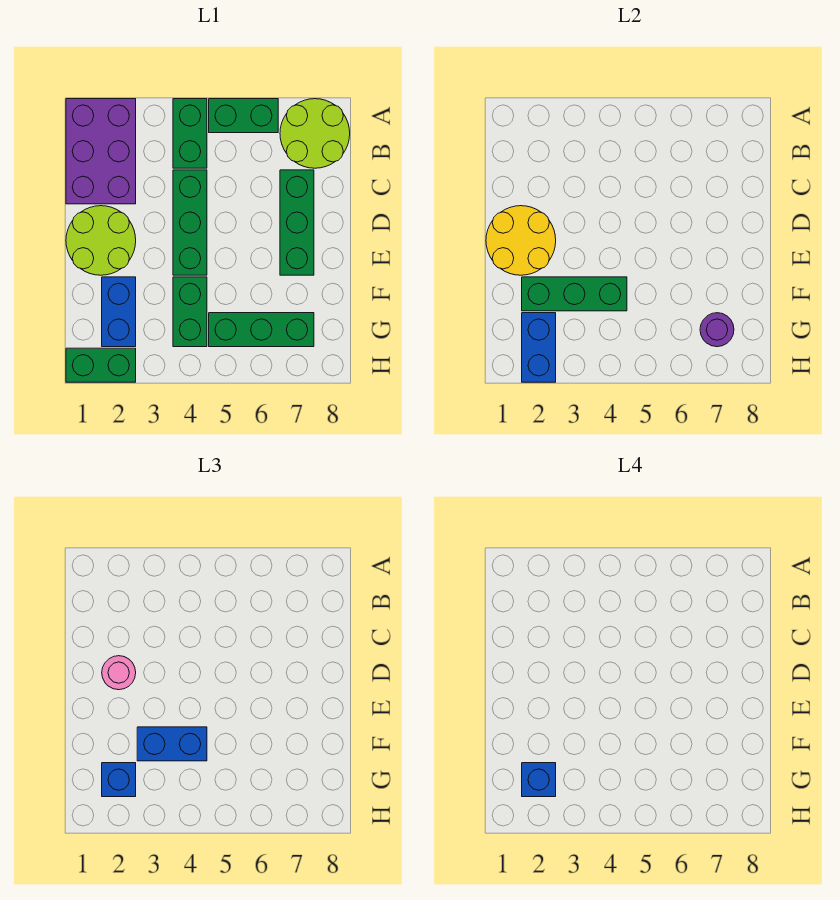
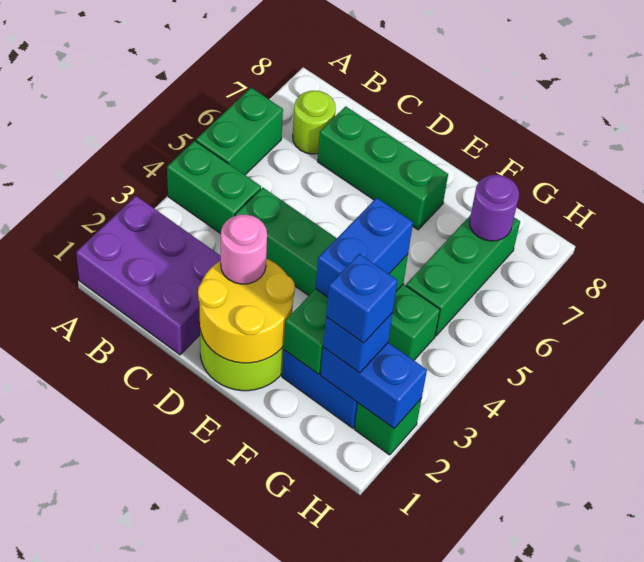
lime 2x2 round brick [280,99,350,168] -> lime 1x1 round brick [293,91,336,154]
green 1x2 brick [66,348,136,382] -> green 1x1 brick [354,398,422,455]

